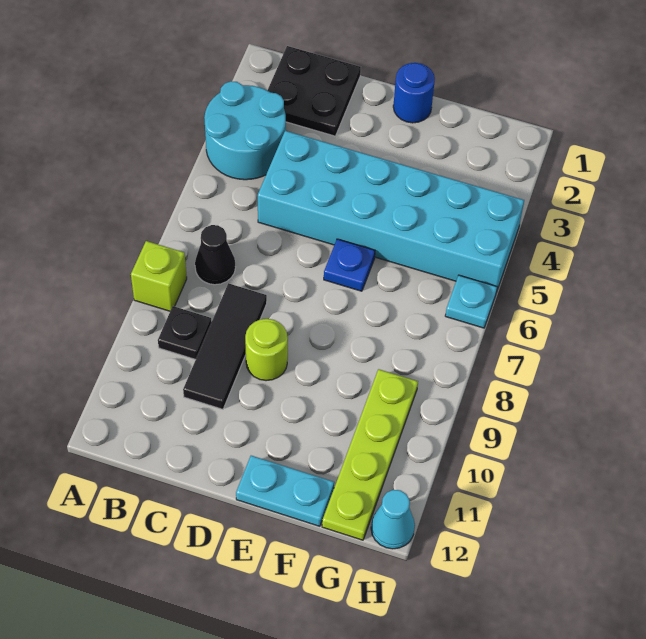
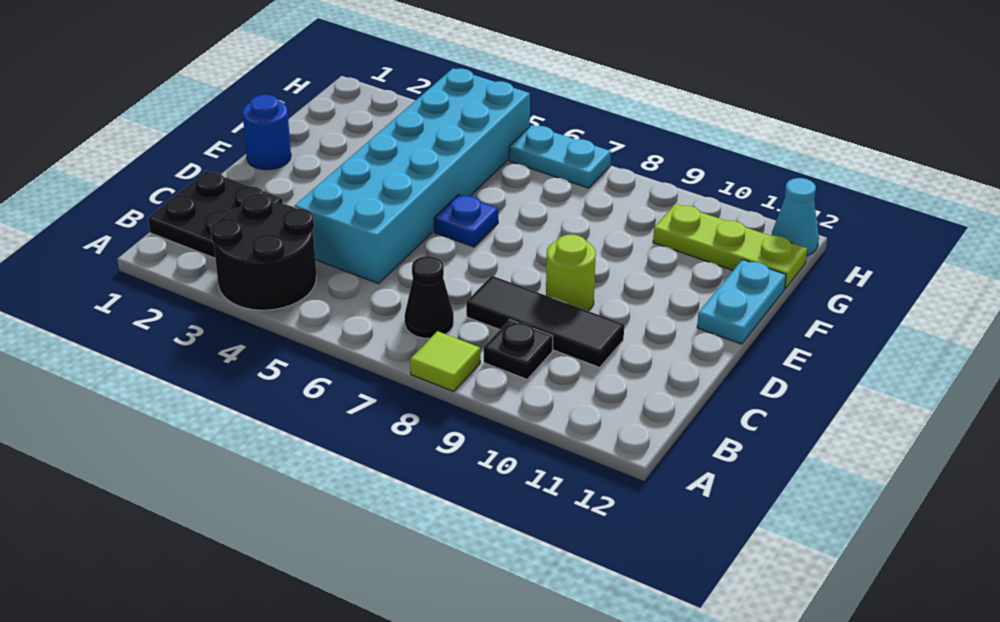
cyan 2x2 round brick [204,81,286,180] -> black 2x2 round brick [211,194,317,310]
lime 1x1 brick [131,241,187,311] -> lime 1x1 tile [410,331,480,392]
lime 1x4 plate [322,369,418,540] -> lime 1x3 plate [653,204,807,289]
cyan 1x1 plate [445,275,497,328] -> cyan 1x2 plate [509,125,611,188]

